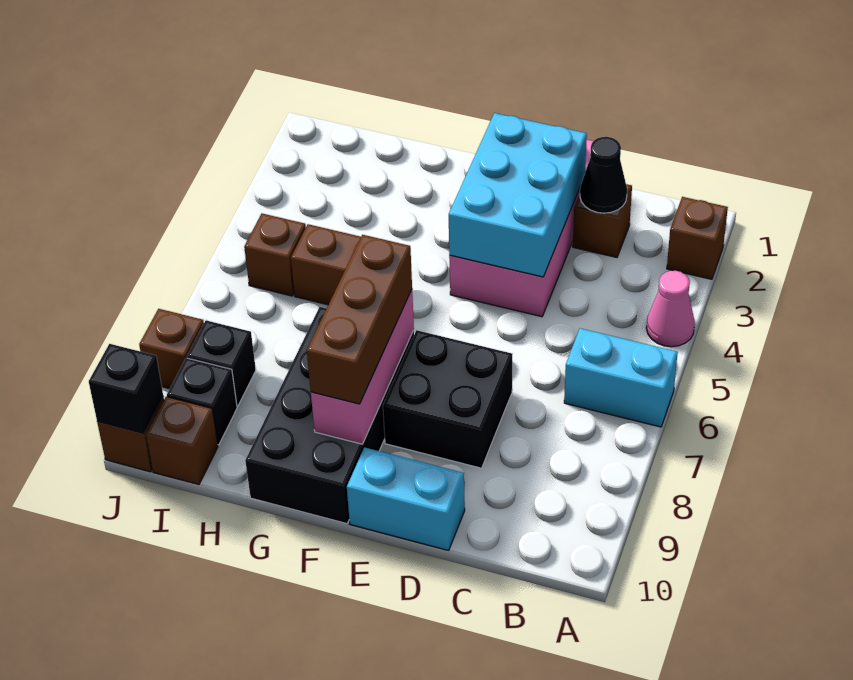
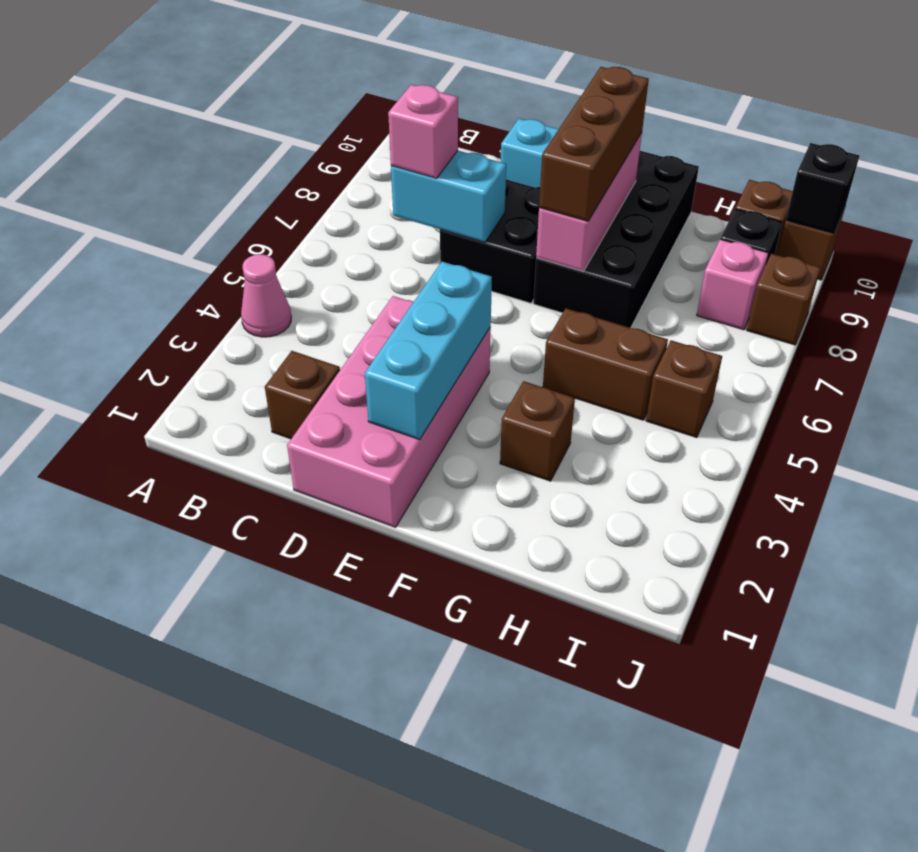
brown 1x1 brick [667,197,728,279] -> brown 1x1 brick moved to [500,381,575,481]
cyan 1x2 brick [564,328,678,427] -> cyan 1x2 brick moved to [391,151,506,242]
black 1x1 cone [580,137,627,213] -> none
none -> pink 1x1 brick [388,85,458,178]
cyan 2x3 brick [449,113,587,277] -> cyan 1x3 brick [365,262,492,439]
black 1x1 brick [187,320,256,406] -> pink 1x1 brick [697,239,768,330]

